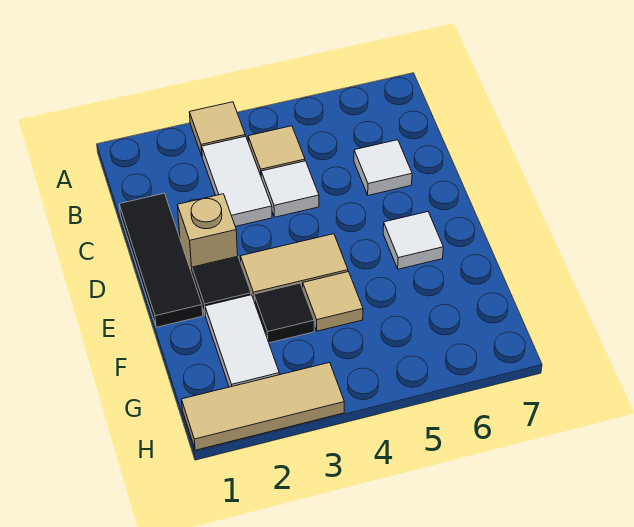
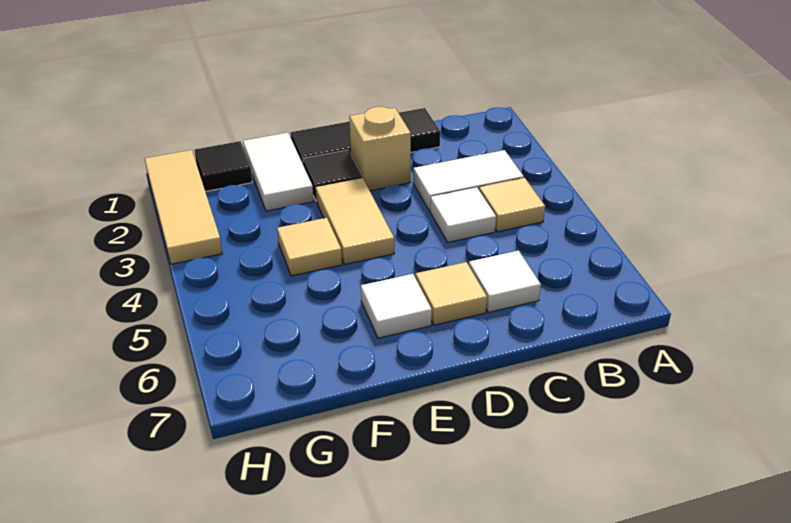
tan 1x1 tile [189,102,245,155] -> tan 1x1 tile moved to [416,262,487,325]
white 1x2 tile [205,295,279,387] -> white 1x2 tile turned to [243,133,314,211]
black 1x1 tile [254,283,314,343] -> black 1x1 tile moved to [194,141,252,192]

